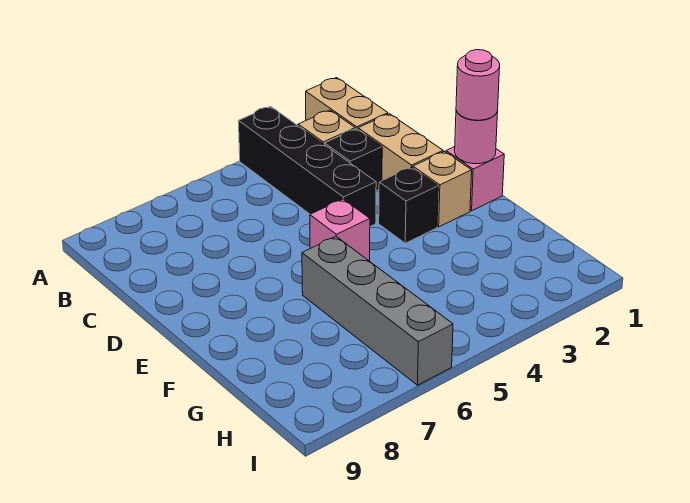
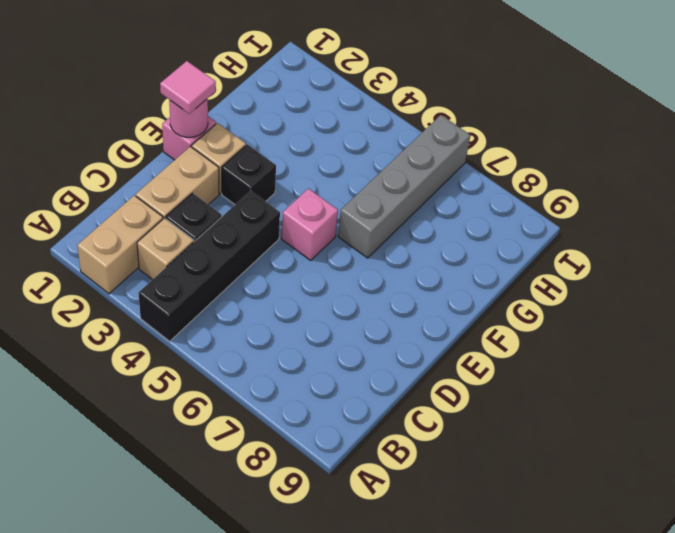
pink 1x1 round brick [456,50,500,120] -> pink 1x1 tile [160,61,216,114]

